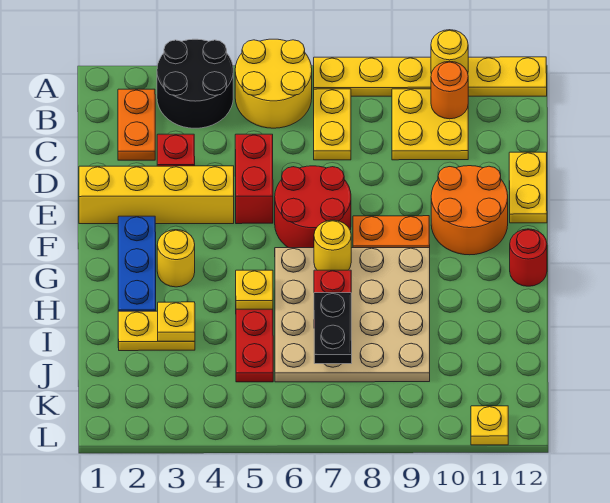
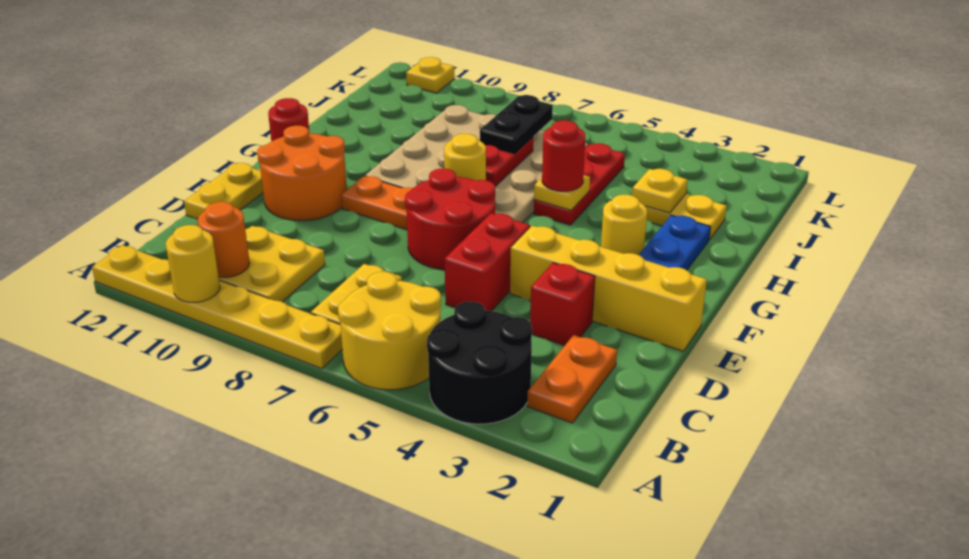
none -> red 1x1 round brick [542,120,585,191]

